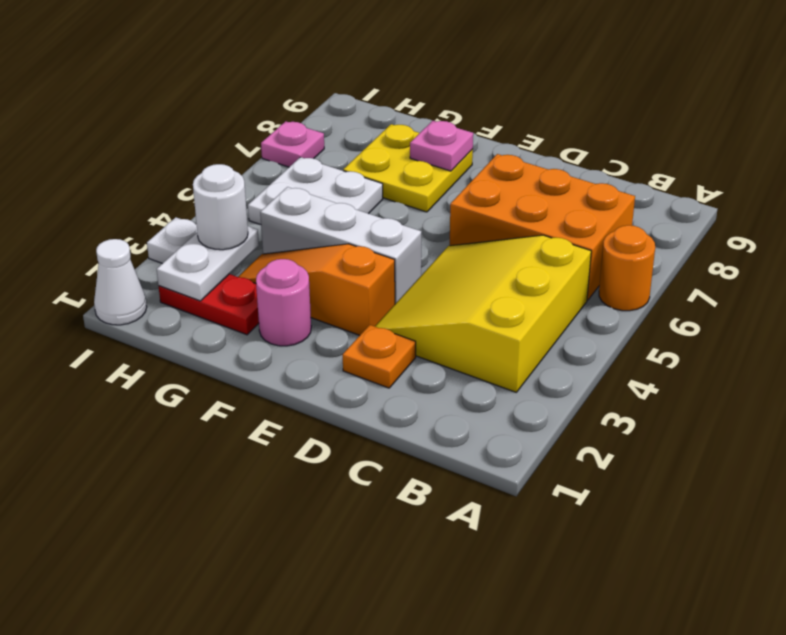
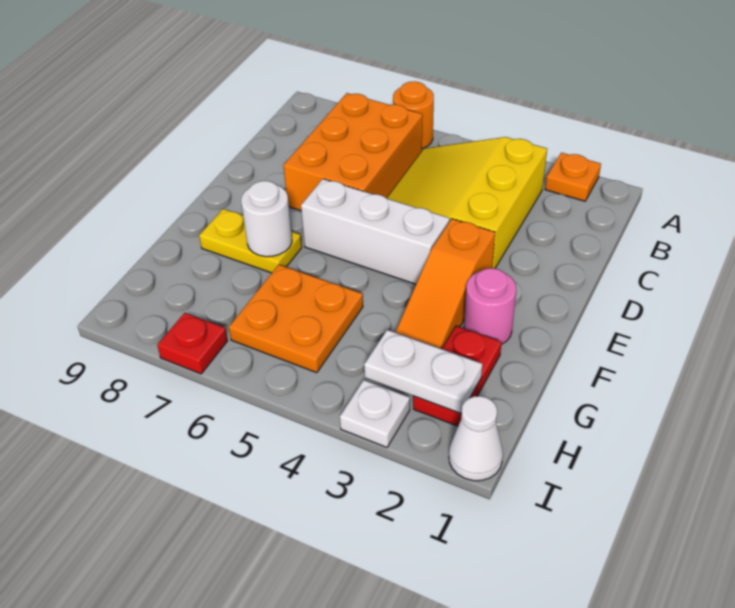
yellow 3x3 slope [375,235,591,392] -> yellow 3x3 slope turned to [387,137,547,269]
orange 1x1 plate [343,325,416,388] -> orange 1x1 plate moved to [545,153,601,201]
white 1x3 brick [260,187,421,304] -> white 1x3 brick turned to [301,179,450,284]
yellow 2x2 plate [343,124,473,212] -> yellow 1x2 plate [199,209,302,273]
pink 1x1 plate [410,121,473,171] -> none
white 2x2 plate [248,157,383,225] -> orange 2x2 plate [229,265,363,373]
white 1x1 round brick [193,164,248,250] -> white 1x1 round brick moved to [241,181,292,257]
pink 1x1 plate [261,121,324,167] -> red 1x1 plate [157,313,227,374]

